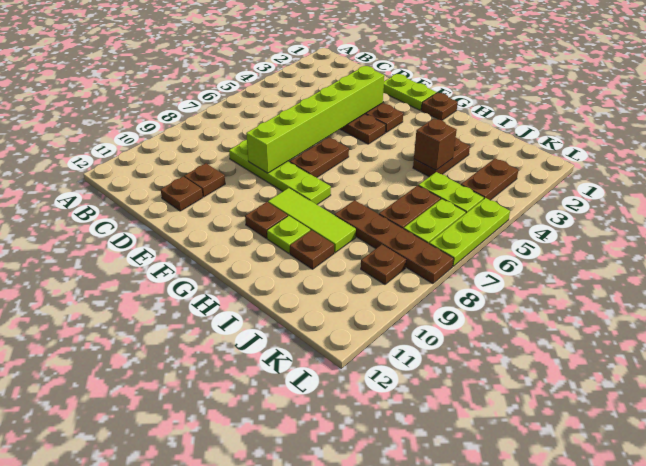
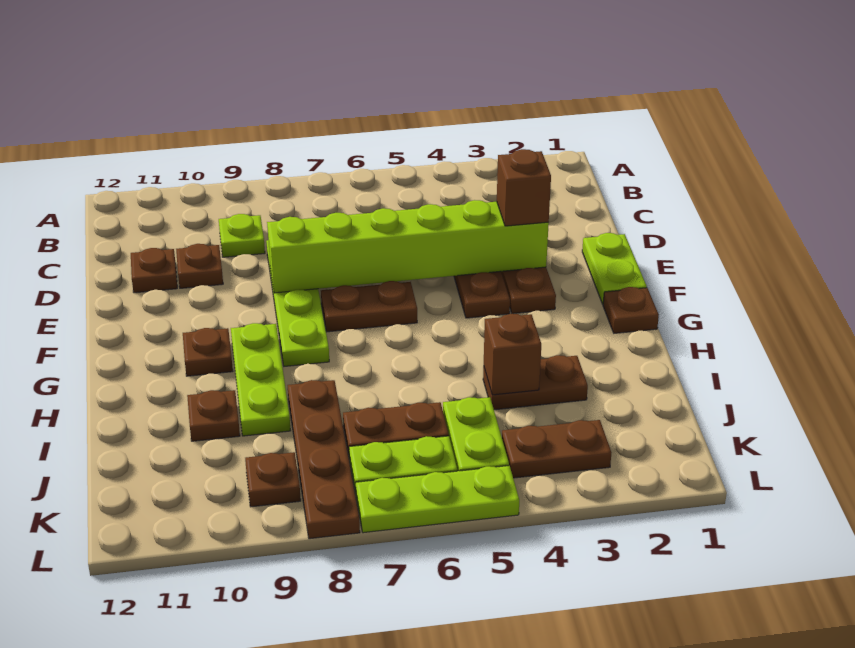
none -> brown 1x1 brick [497,149,551,226]
lime 1x3 tile [268,188,356,253] -> lime 1x3 plate [231,323,291,436]
lime 1x1 plate [267,216,310,253] -> lime 1x1 plate moved to [219,214,265,257]

